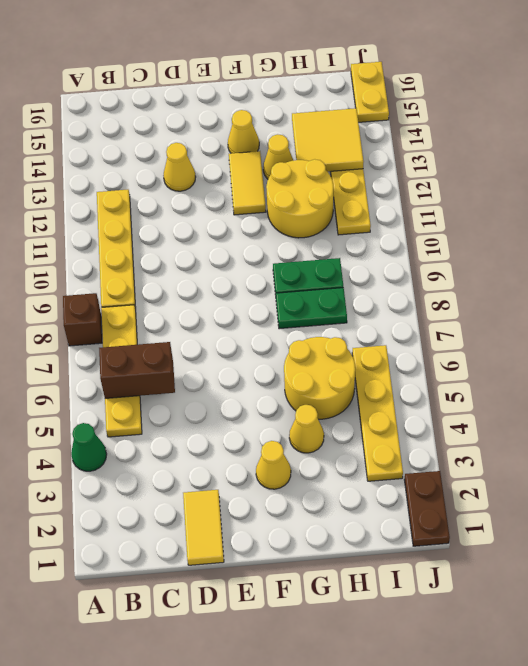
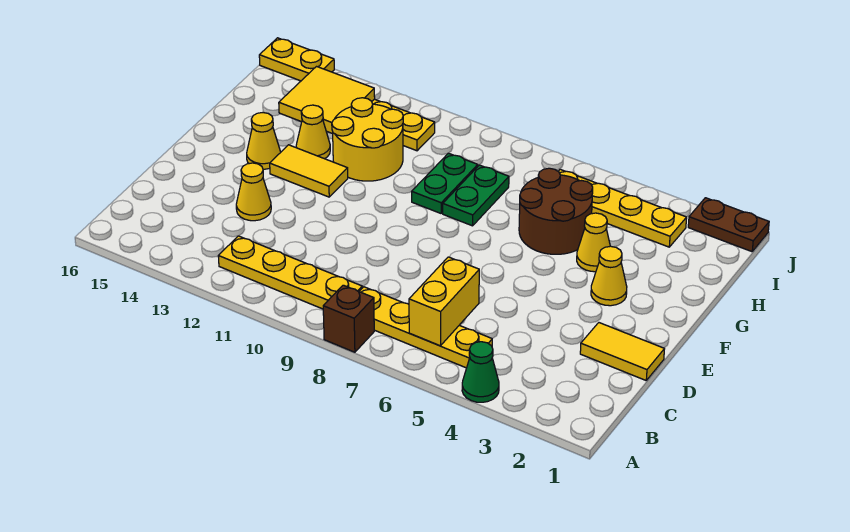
brown 1x2 brick [99,342,175,398] -> yellow 1x2 brick [409,257,479,346]
yellow 2x2 round brick [284,337,355,419] -> brown 2x2 round brick [519,168,593,254]

